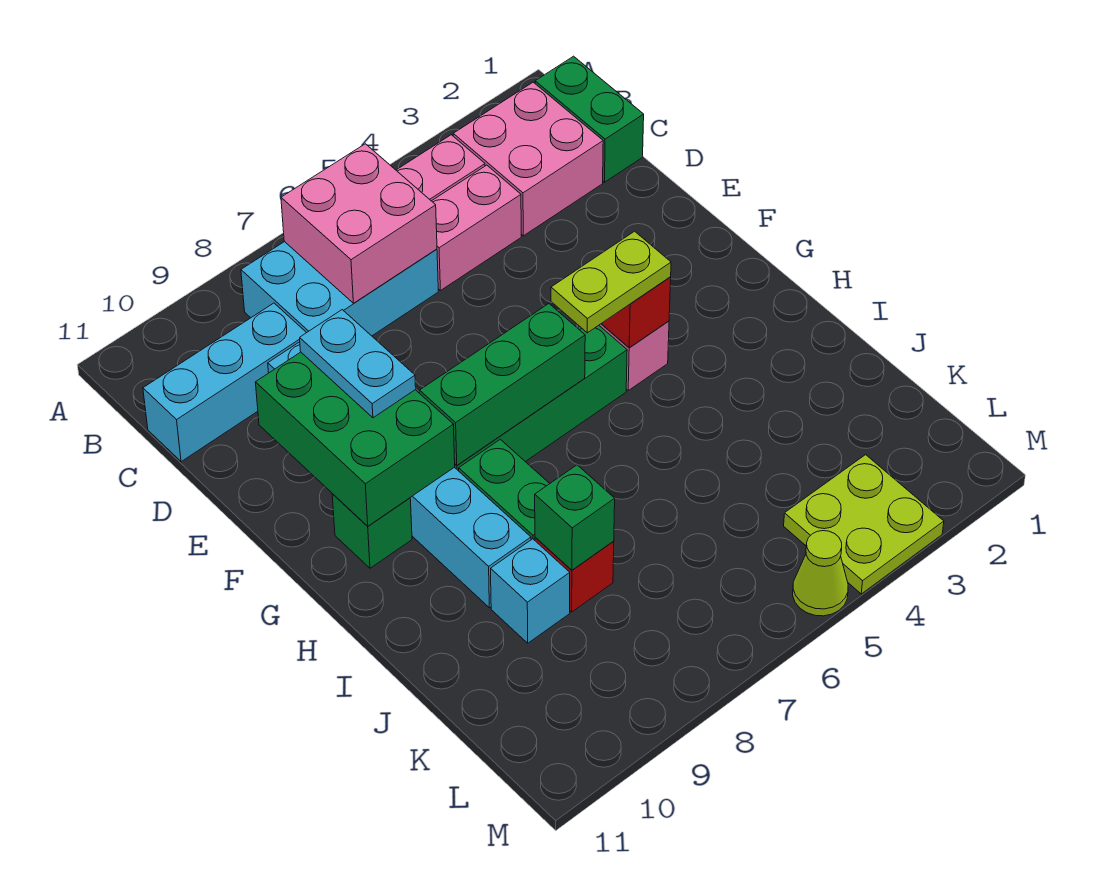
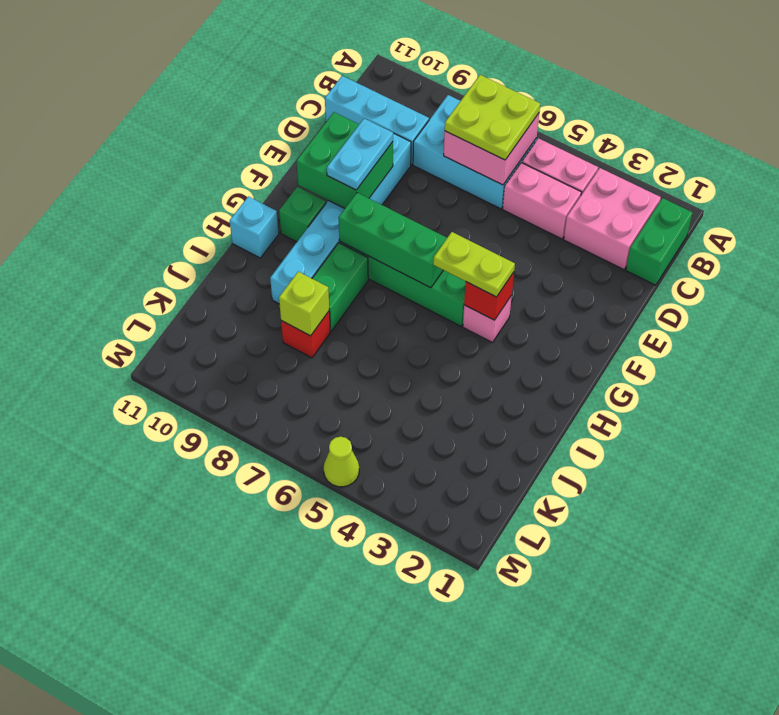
green 2x3 brick [255,352,455,526] -> green 2x2 brick [297,112,393,208]
green 1x1 brick [535,465,615,570] -> lime 1x1 brick [279,272,329,336]
cyan 1x1 brick [491,539,570,643] -> cyan 1x1 brick moved to [230,196,279,258]
lime 2x2 plate [784,455,944,594] -> lime 2x2 plate moved to [445,75,540,160]

